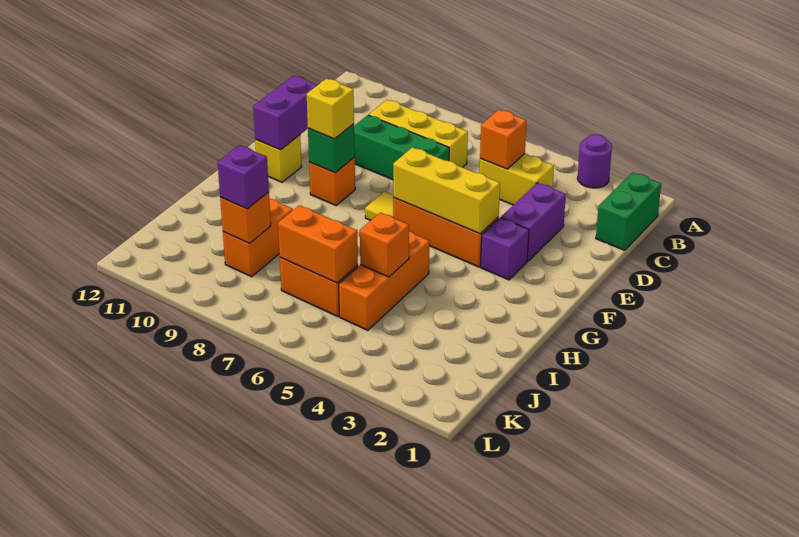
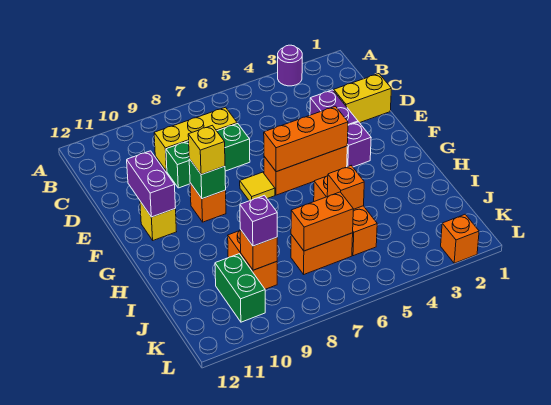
green 1x2 brick [596,172,661,250] -> green 1x2 brick moved to [215,254,265,322]
yellow 1x2 brick [480,154,554,205] -> yellow 1x2 brick moved to [334,74,391,123]
orange 1x1 brick [480,110,527,169] -> orange 1x1 brick moved to [441,214,479,263]
yellow 1x3 brick [393,147,500,234] -> orange 1x3 brick [264,106,348,172]

